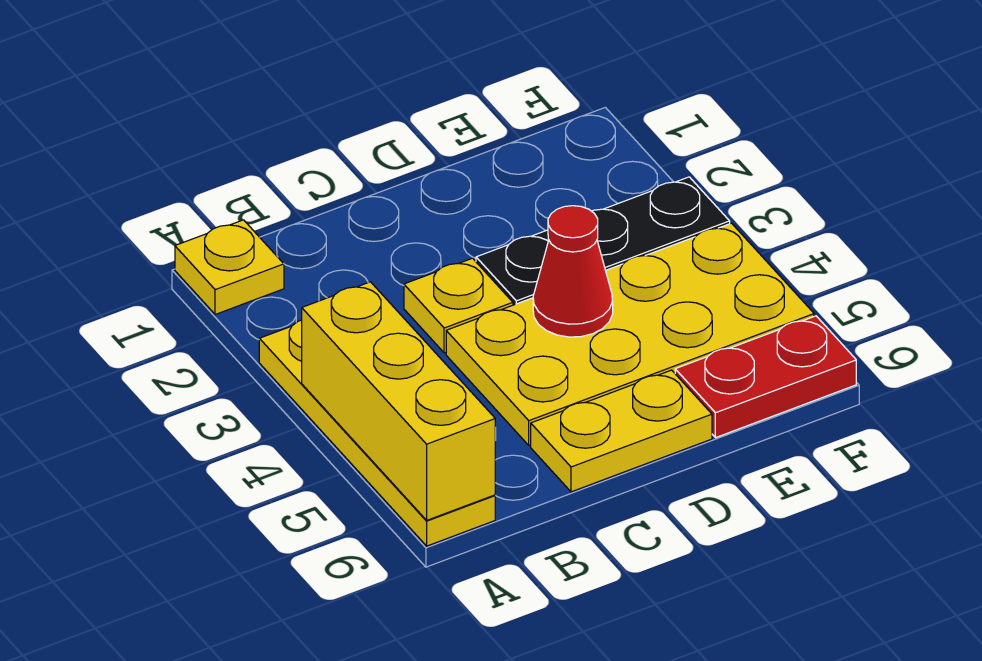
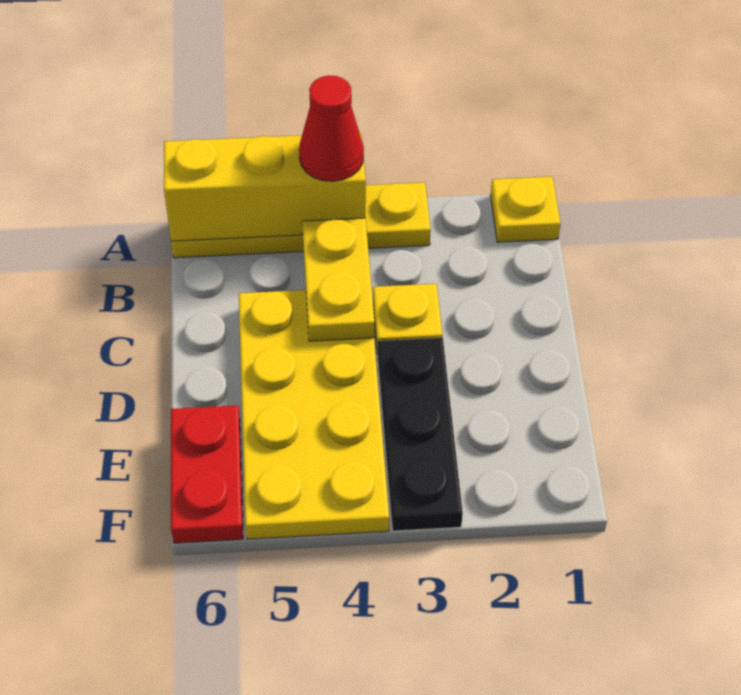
yellow 1x2 plate [531,370,712,492] -> yellow 1x2 plate moved to [302,218,375,341]
red 1x1 cone [533,206,613,337] -> red 1x1 cone moved to [299,75,364,181]

